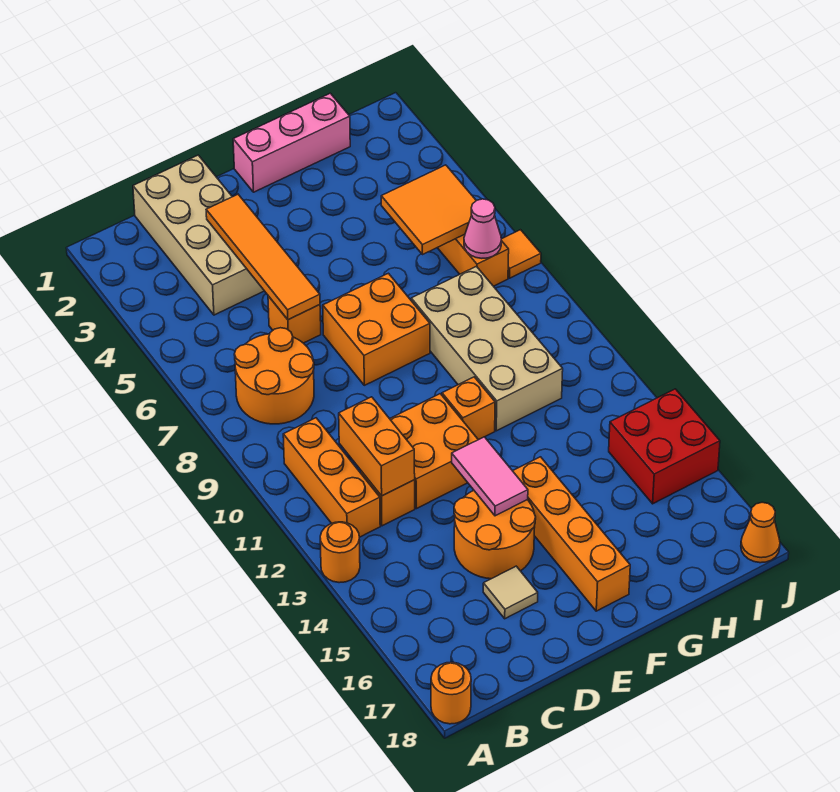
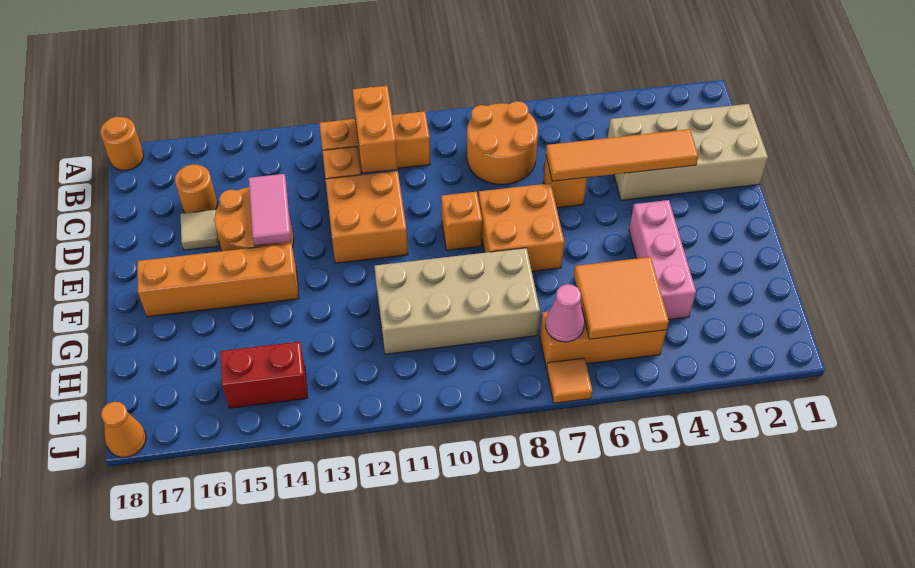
orange 1x1 round brick [320,522,360,583] -> orange 1x1 round brick moved to [175,165,217,213]
orange 1x2 brick [339,397,415,496] -> orange 1x2 brick turned to [353,86,398,173]
pink 1x2 tile [452,437,528,516] -> pink 1x2 tile turned to [249,174,291,246]
pink 1x3 brick [233,93,350,192] -> pink 1x3 brick moved to [629,200,696,320]
orange 1x1 brick [442,377,495,440] -> orange 1x1 brick moved to [441,192,482,250]
red 2x2 brick [609,389,720,504] -> red 1x2 brick [220,341,308,408]

